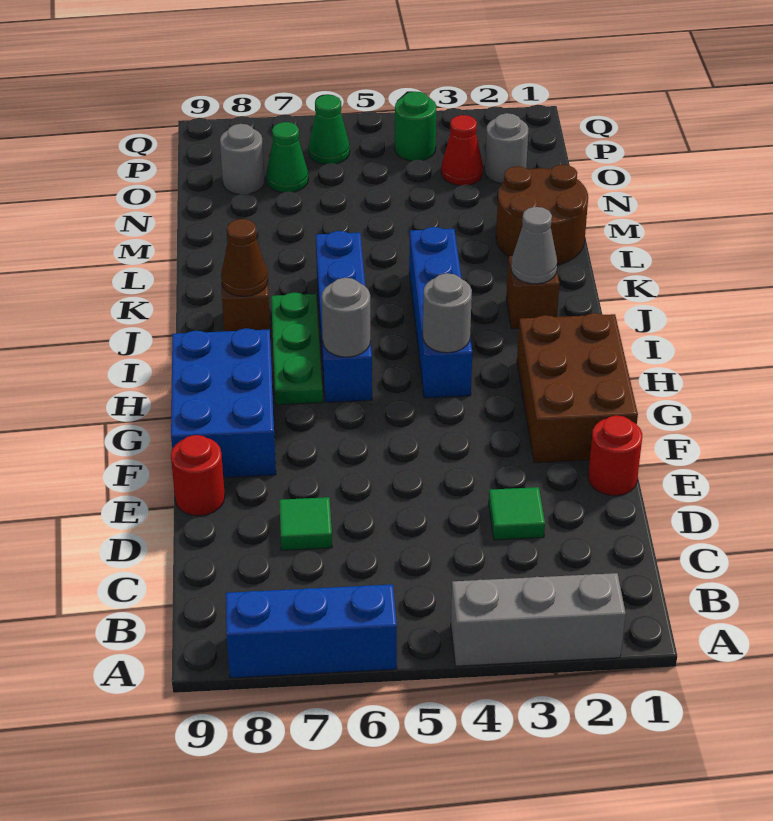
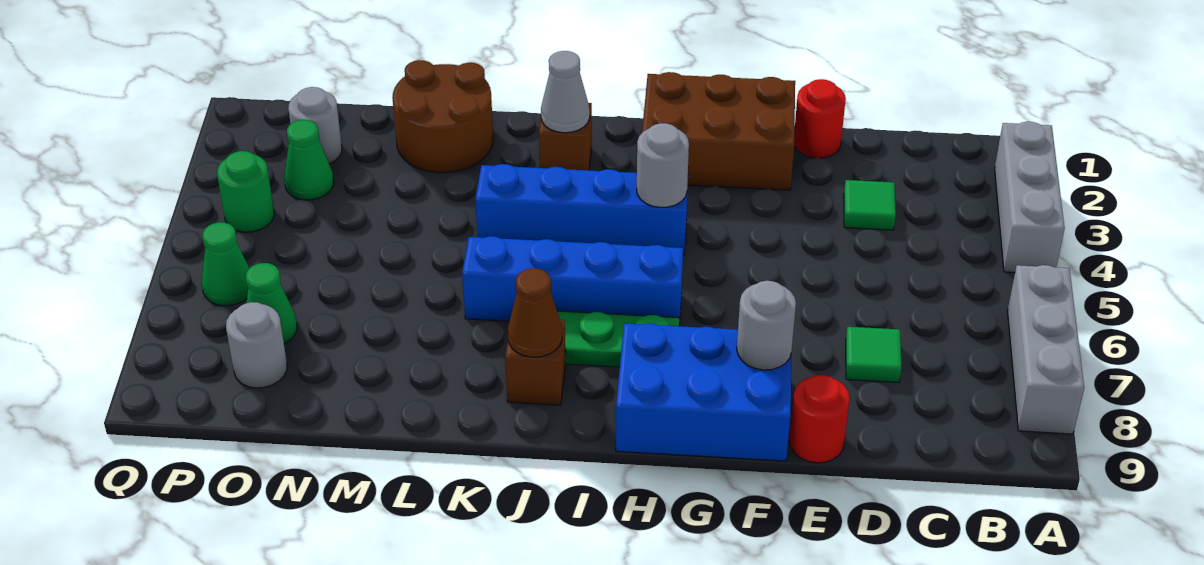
blue 1x3 brick [226,584,397,678] -> grey 1x3 brick [1008,265,1084,434]
grey 1x1 round brick [322,278,370,357] -> grey 1x1 round brick moved to [737,281,796,370]
red 1x1 cone [441,115,483,185] -> green 1x1 cone [285,120,334,200]

